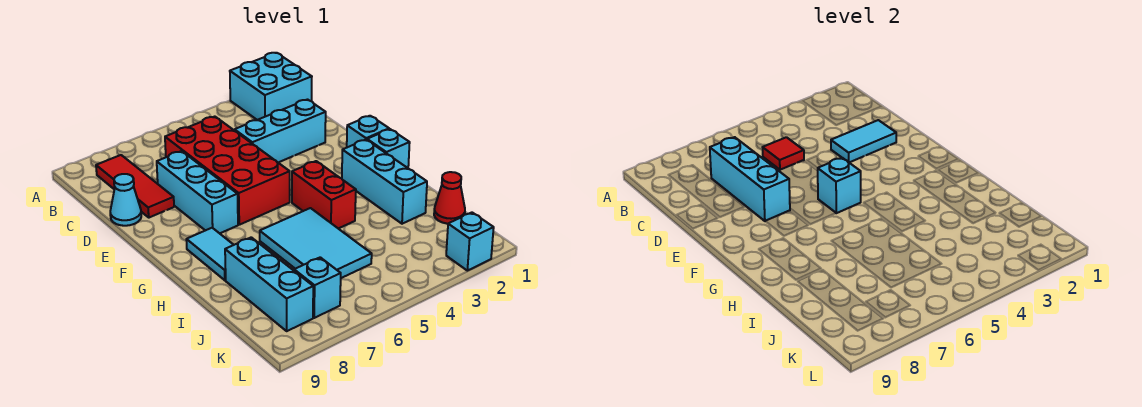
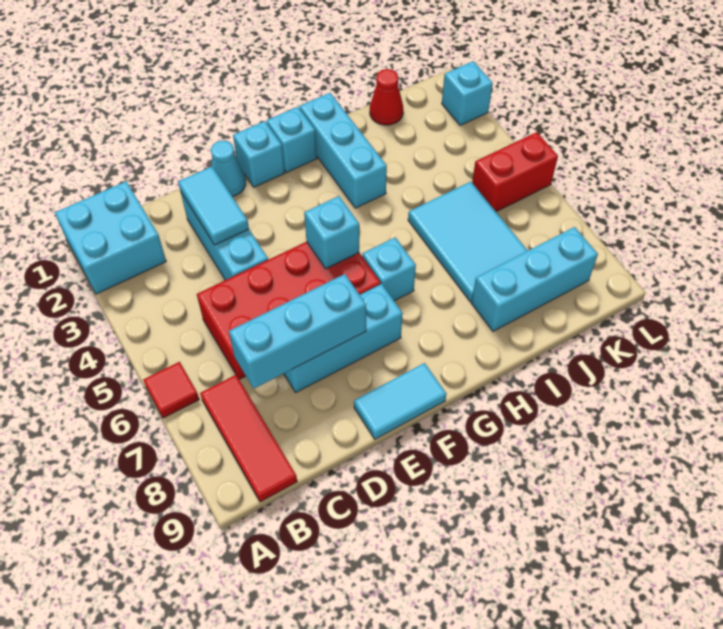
red 1x3 tile [96,155,174,218] -> red 1x3 tile turned to [200,375,297,502]
red 1x1 tile [763,137,804,170] -> red 1x1 tile moved to [143,362,199,418]
cyan 1x1 cone [110,174,141,226] -> cyan 1x1 cone moved to [211,140,246,197]
cyan 1x3 brick [342,140,427,224] -> cyan 1x3 brick turned to [299,93,387,208]
red 1x2 brick [292,161,356,229] -> red 1x2 brick moved to [472,132,558,212]
cyan 1x2 tile [186,228,233,280] -> cyan 1x2 tile moved to [354,363,446,439]
cyan 2x3 tile [260,208,372,278] -> cyan 2x3 tile turned to [408,182,528,302]
cyan 1x1 brick [294,257,341,318] -> cyan 1x1 brick moved to [362,237,416,301]

